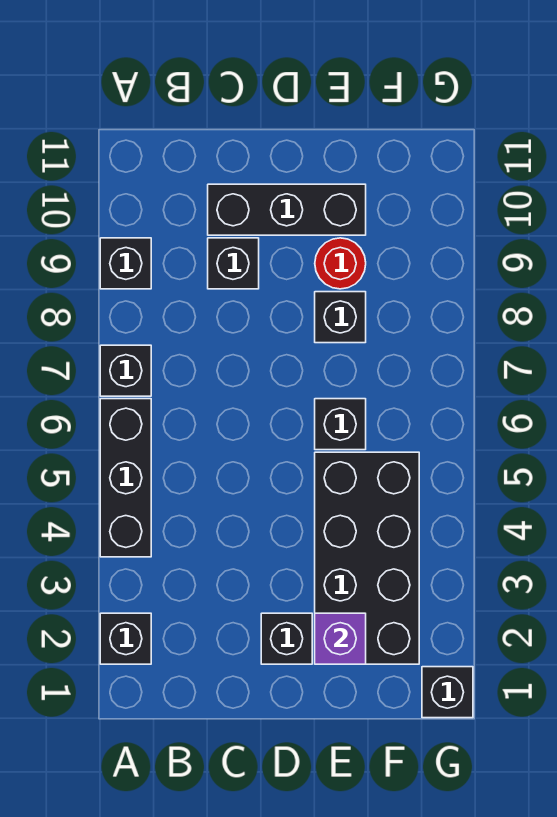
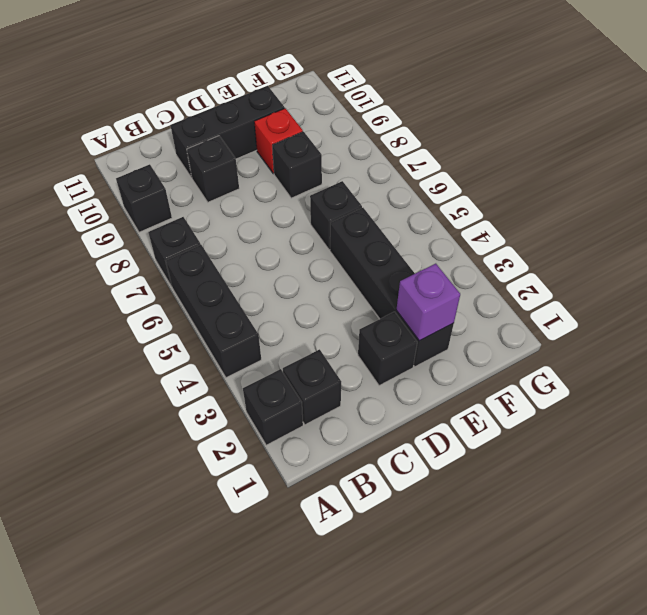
black 2x4 brick [315,452,419,664] -> black 1x4 brick [330,208,454,367]
red 1x1 round brick [315,238,366,289] -> red 1x1 brick [254,108,303,174]
black 1x1 brick [422,667,473,718] -> black 1x1 brick moved to [283,349,341,425]

